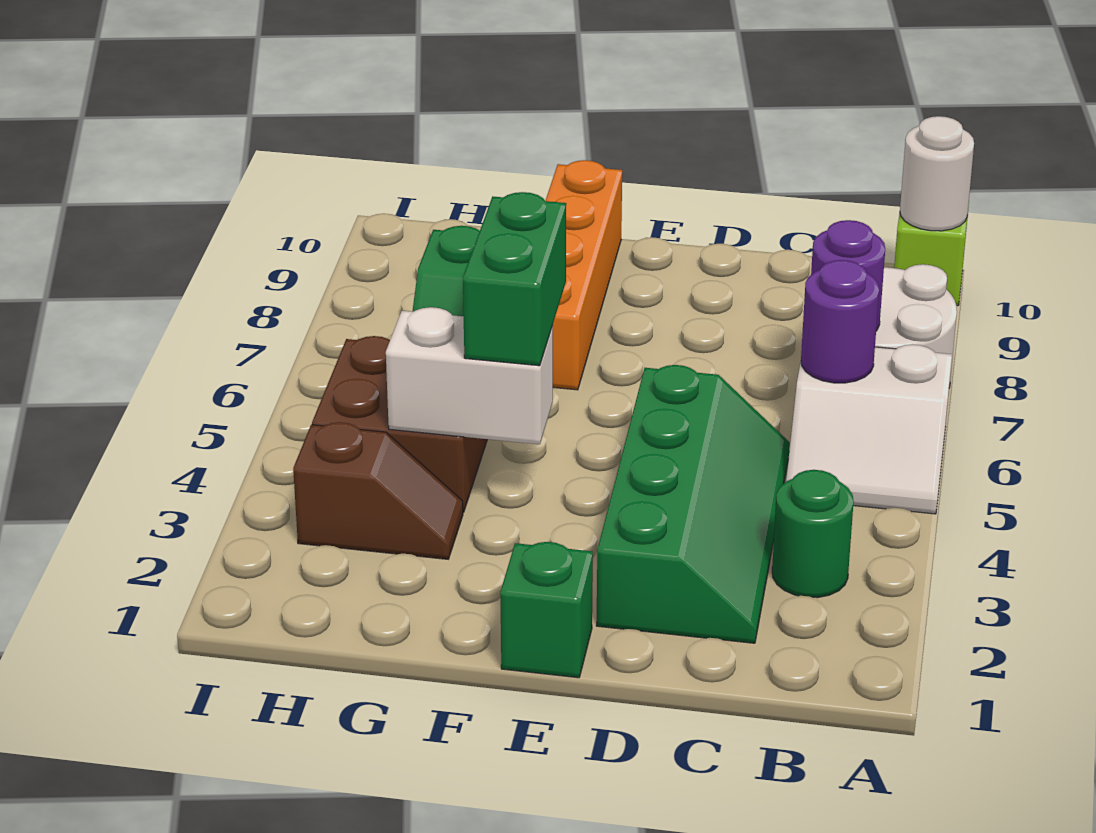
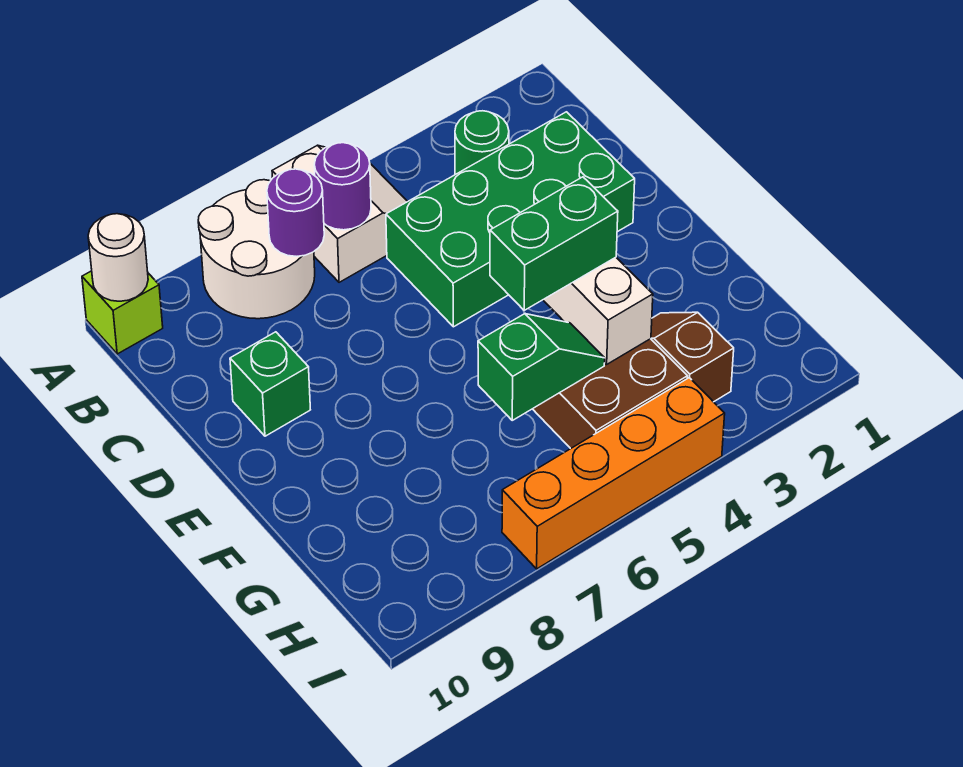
green 2x4 slope [596,365,790,643] -> green 2x4 brick [386,112,635,327]
green 1x1 brick [500,542,593,678] -> green 1x1 brick moved to [230,332,310,436]
orange 1x4 brick [545,160,622,390] -> orange 1x4 brick moved to [502,378,725,569]

